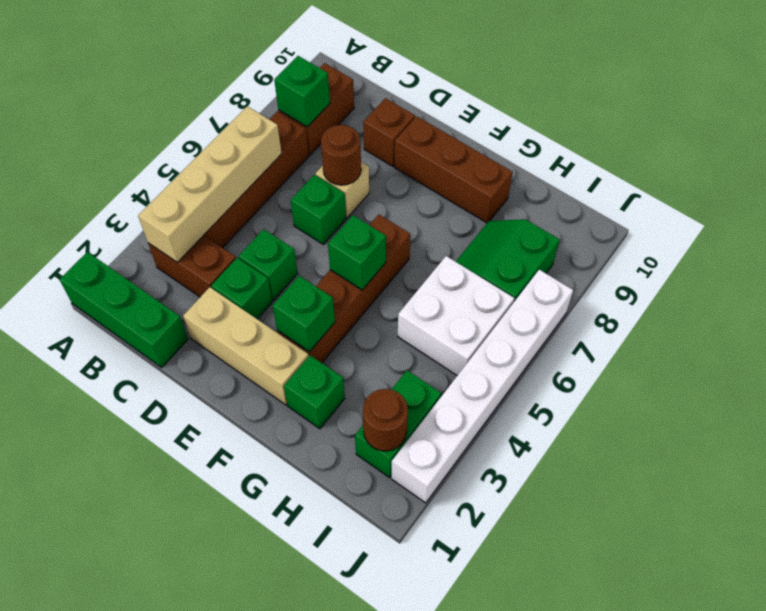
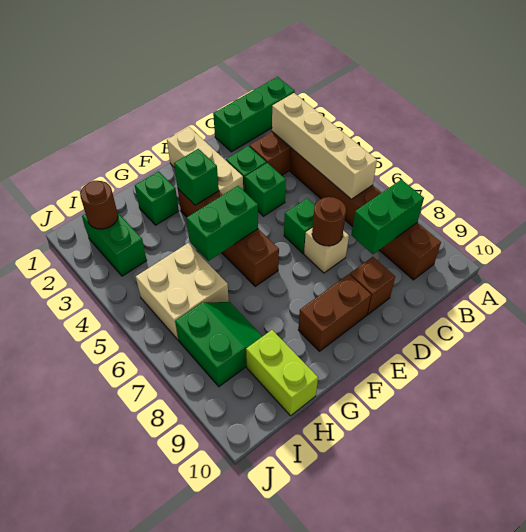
green 1x1 brick [274,56,330,127] -> green 1x2 brick [351,179,424,254]
tan 1x3 brick [183,287,309,405] -> tan 1x3 brick turned to [167,127,243,195]
brown 1x3 brick [394,116,513,223] -> brown 1x2 brick [298,274,371,351]
green 1x1 brick [328,215,386,290] -> green 1x2 brick [186,186,258,261]
white 2x2 brick [398,256,514,376] -> tan 2x2 brick [136,243,229,340]
none -> lime 1x2 brick [246,330,318,416]
white 1x6 brick [391,270,573,503] -> none

